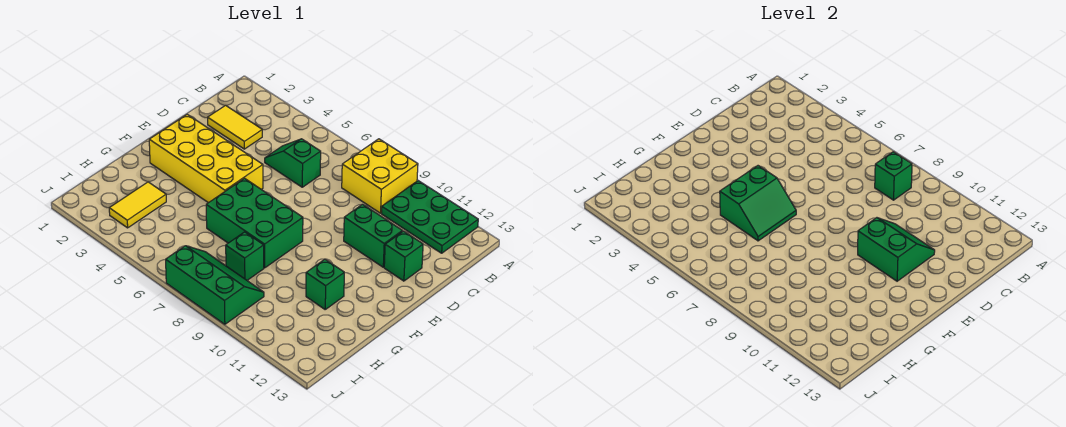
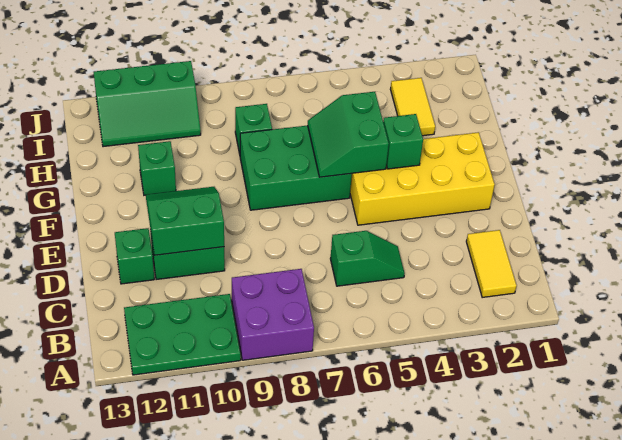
yellow 2x2 brick [342,139,418,213] -> purple 2x2 brick [232,269,314,360]
green 1x1 brick [875,152,912,200] -> green 1x1 brick moved to [383,114,423,169]
yellow 1x2 tile [208,105,262,149] -> yellow 1x2 tile turned to [466,230,517,297]
green 2x2 slope [858,218,935,281] -> green 2x2 slope turned to [146,187,224,255]
green 2x3 slope [166,246,264,324] -> green 2x3 slope moved to [94,61,201,147]

